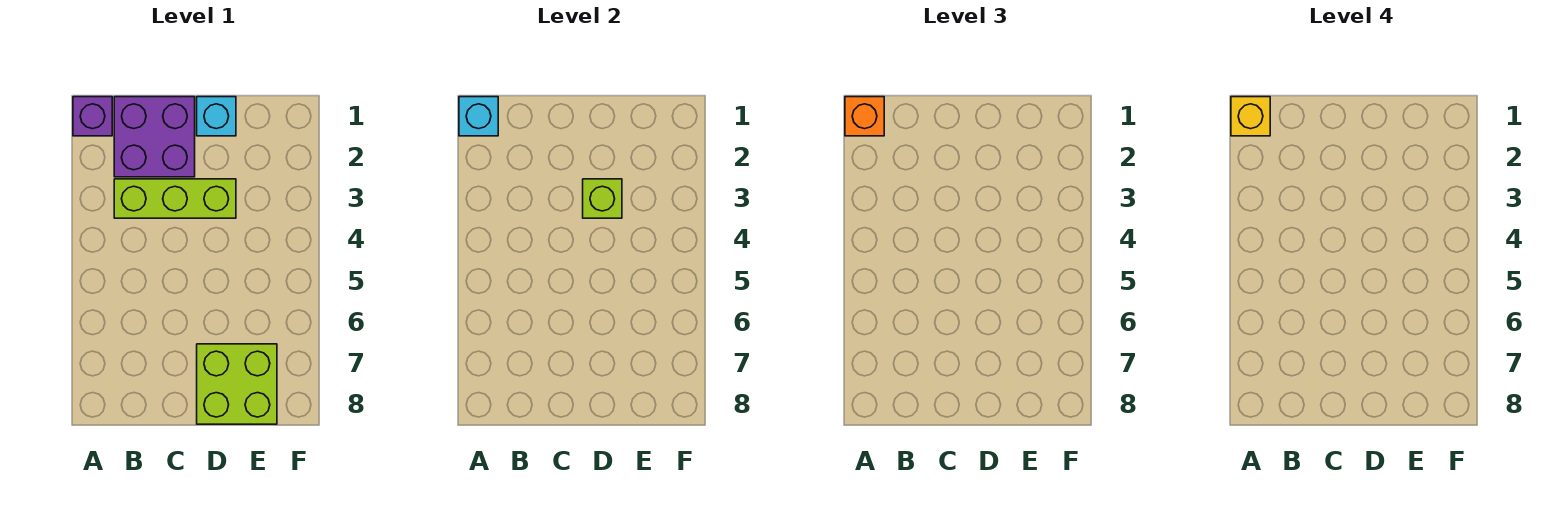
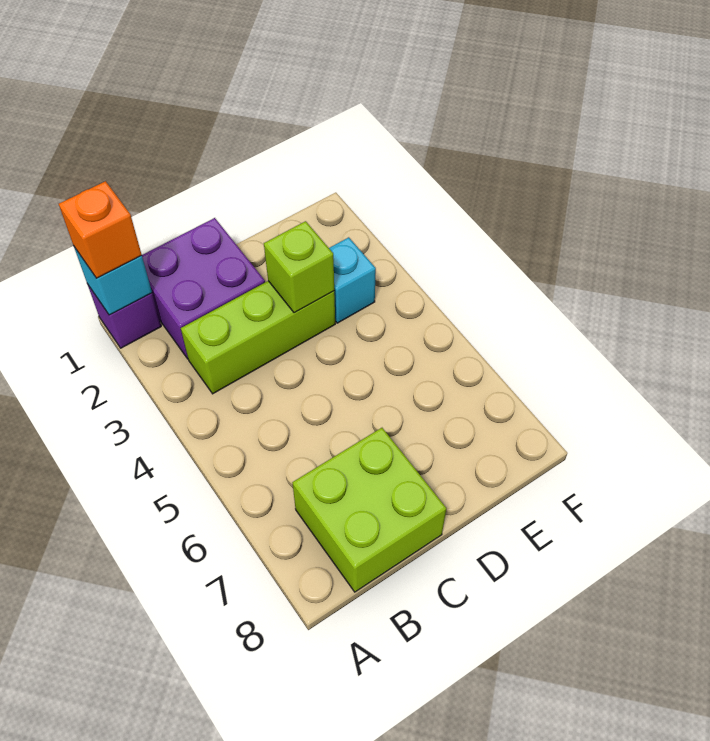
yellow 1x1 brick [1231,97,1270,136] -> none
cyan 1x1 brick [197,97,236,136] -> cyan 1x1 brick moved to [329,237,376,323]
lime 2x2 brick [197,344,277,424] -> lime 2x2 brick moved to [292,428,446,592]

